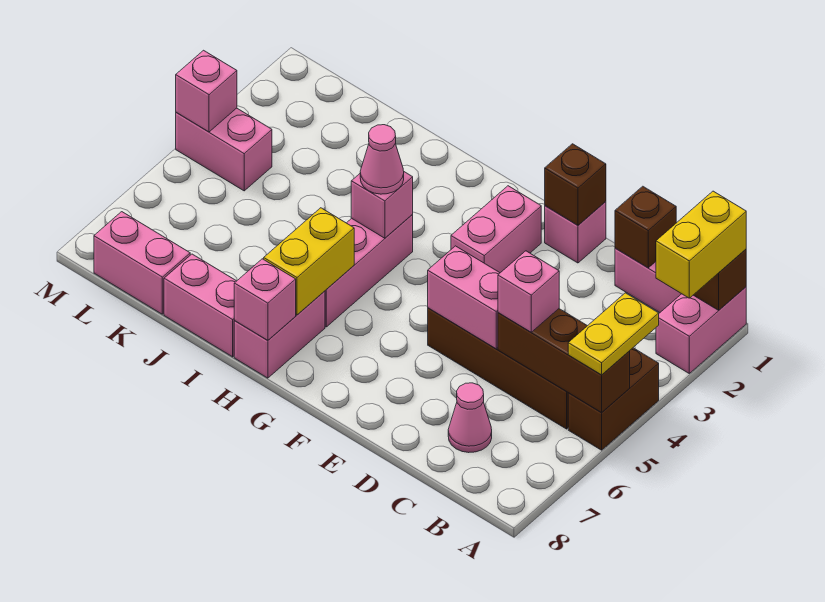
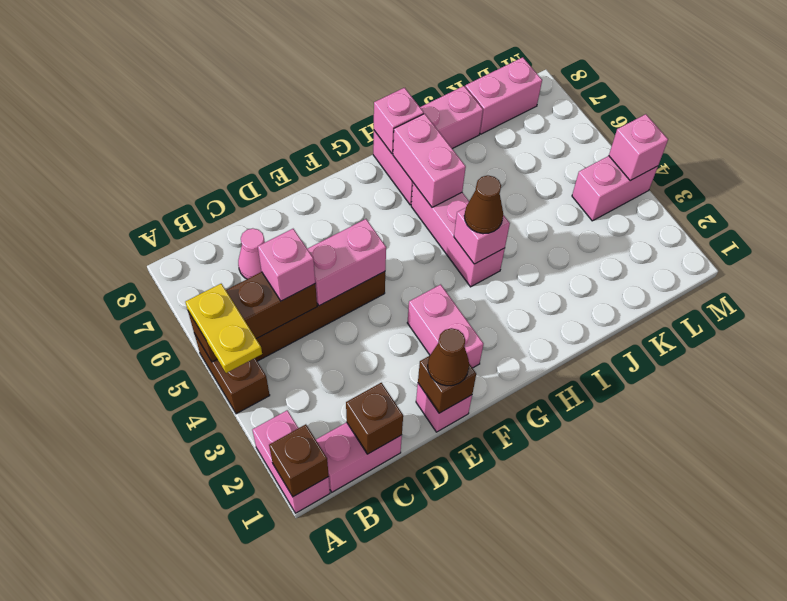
yellow 1x2 brick [656,191,746,298] -> none
none -> brown 1x1 cone [428,328,469,386]
pink 1x1 cone [360,125,404,194] -> brown 1x1 cone [464,175,503,234]
yellow 1x2 brick [264,208,354,315] -> pink 1x2 brick [393,114,466,207]

